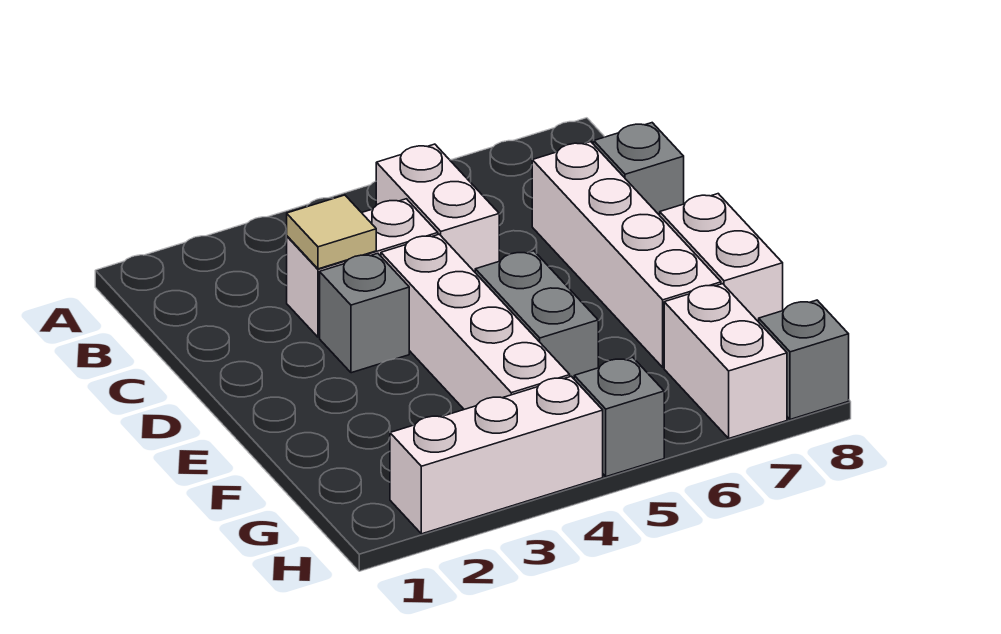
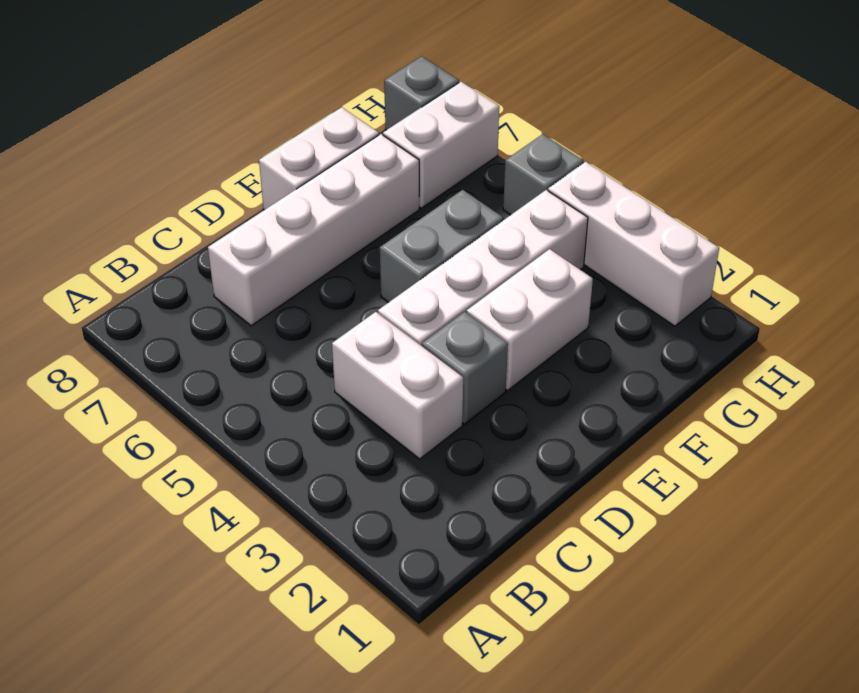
white 1x2 brick [376,144,499,272] -> white 1x2 brick moved to [467,249,593,390]
tan 1x1 tile [287,195,376,269] -> none
grey 1x1 brick [594,123,684,215] -> none

